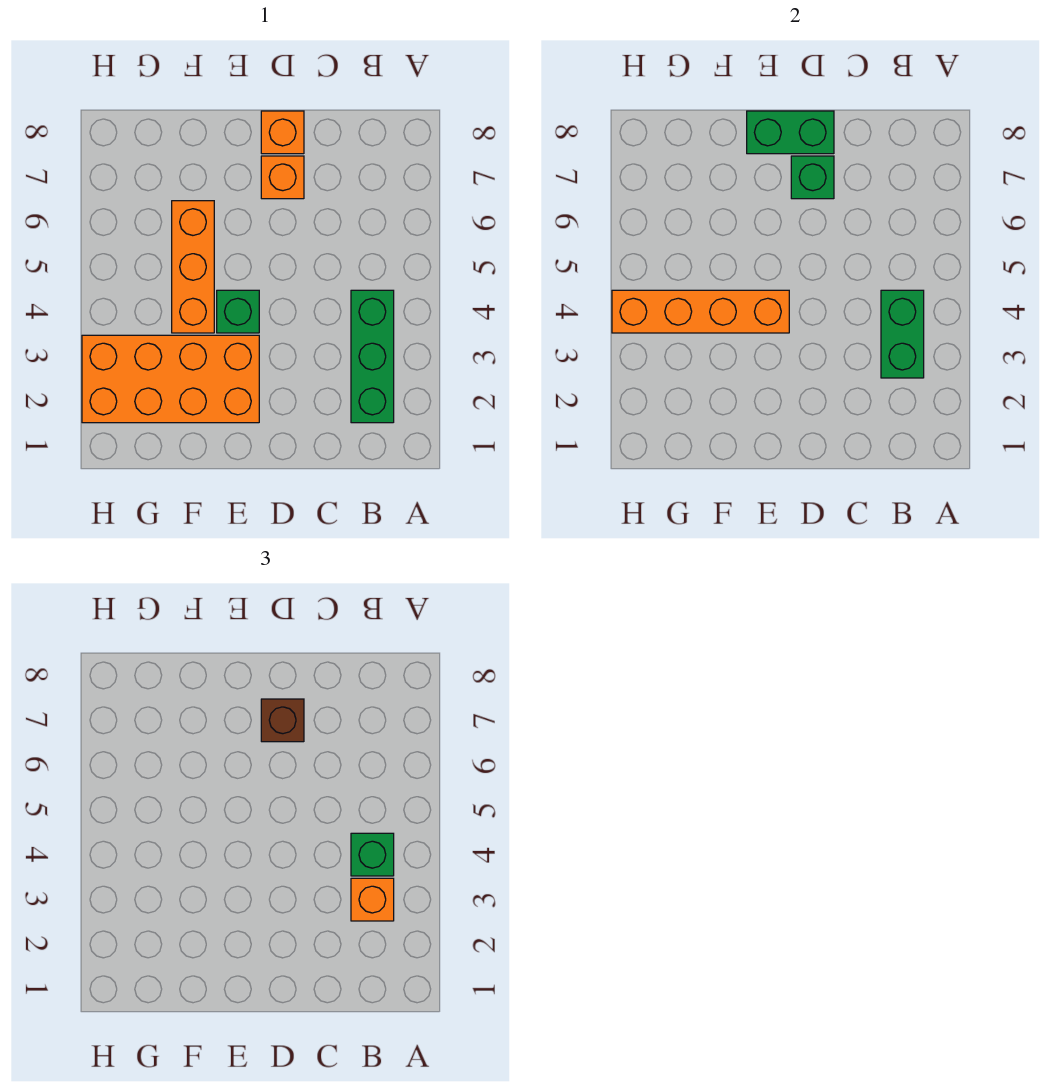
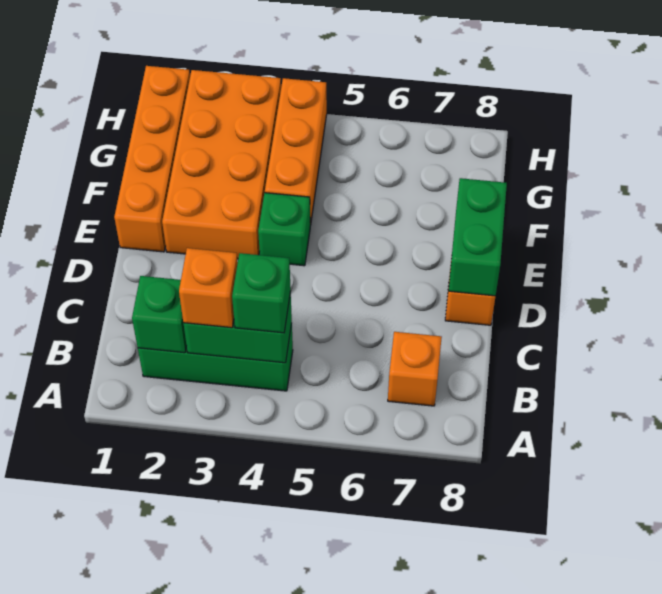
orange 1x1 brick [261,156,304,199] -> orange 1x1 brick moved to [388,332,442,406]
green 1x1 brick [791,156,834,199] -> green 1x1 brick moved to [132,276,187,353]
brown 1x1 brick [261,699,304,742] -> none
orange 1x4 brick [612,290,789,333] -> orange 1x4 brick moved to [114,66,190,252]
orange 1x3 brick [172,201,214,333] -> orange 1x3 brick turned to [265,78,327,226]

